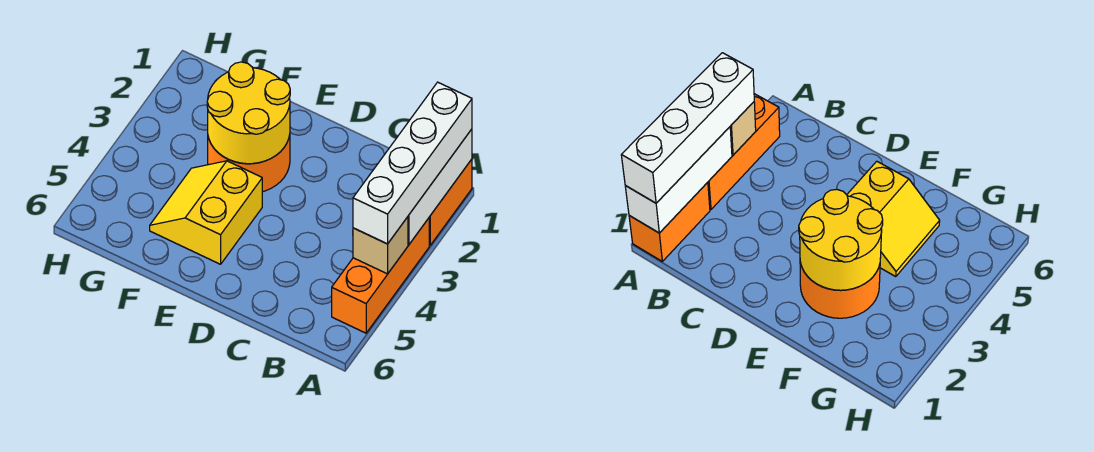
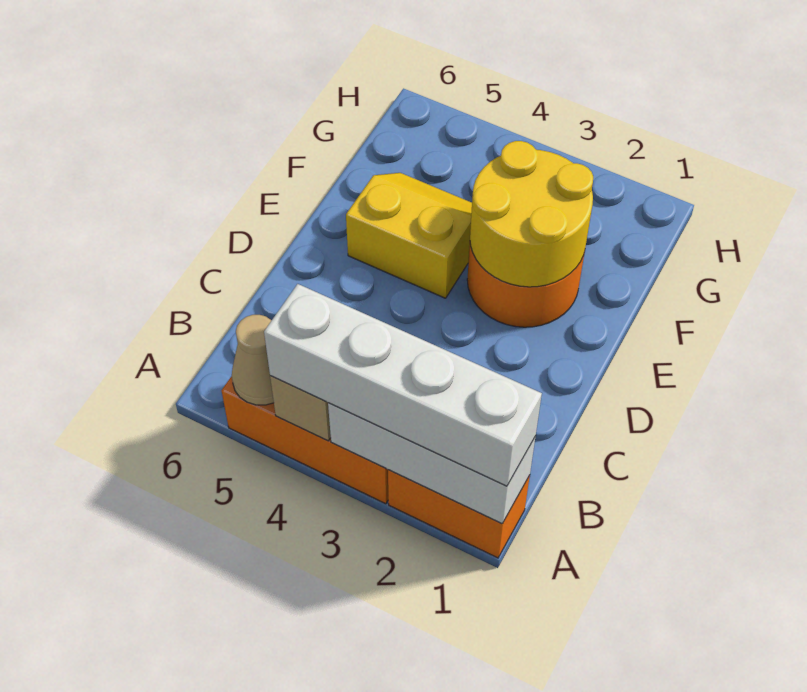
none -> tan 1x1 cone [232,315,274,405]

